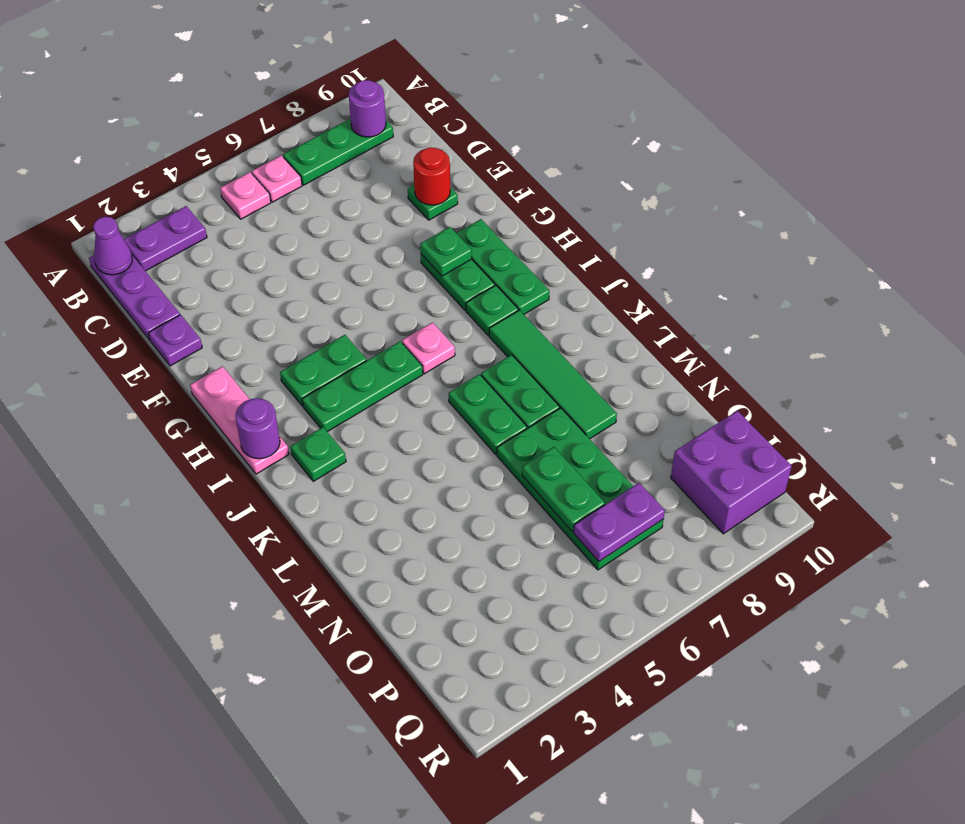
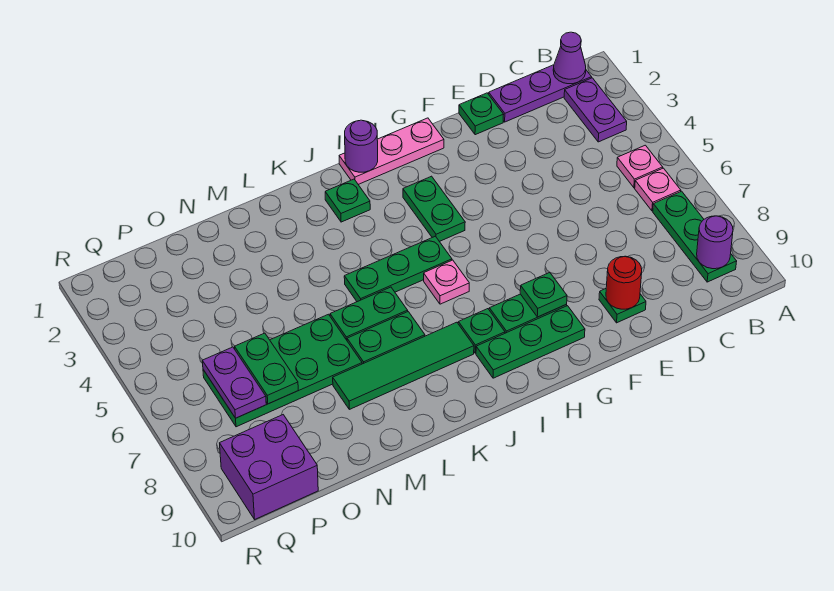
purple 1x1 plate [149,315,202,366] -> green 1x1 plate [459,93,504,135]
green 1x3 plate [302,341,423,432] -> green 1x3 plate turned to [344,236,452,302]
green 1x2 plate [522,447,605,531] -> green 1x2 plate turned to [235,333,298,404]

